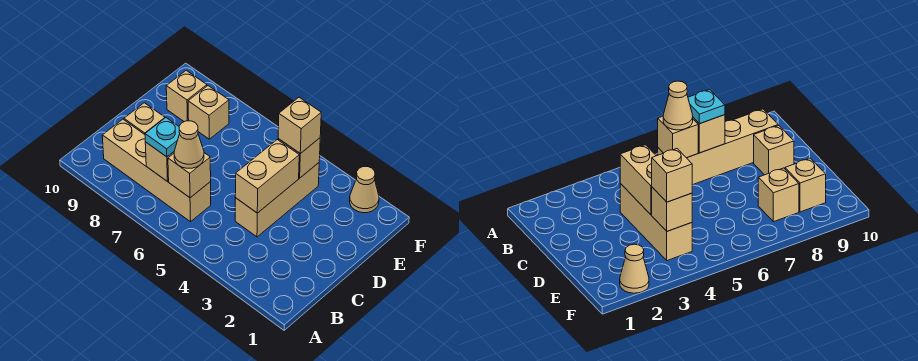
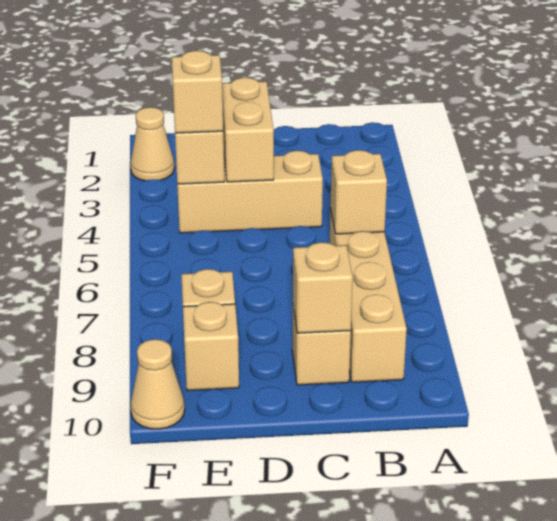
tan 1x1 cone [174,121,204,168] -> tan 1x1 cone moved to [130,339,185,429]
tan 1x1 brick [145,142,174,182] -> tan 1x1 brick moved to [293,242,353,333]
cyan 1x1 plate [145,118,180,157] -> none
tan 1x2 brick [235,140,299,213] -> tan 1x2 brick turned to [222,78,274,182]

